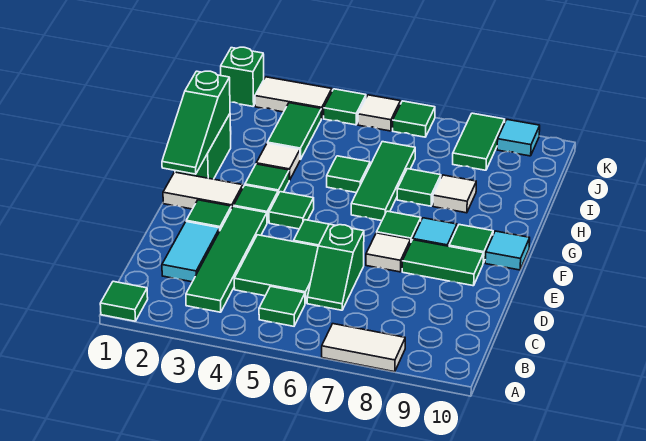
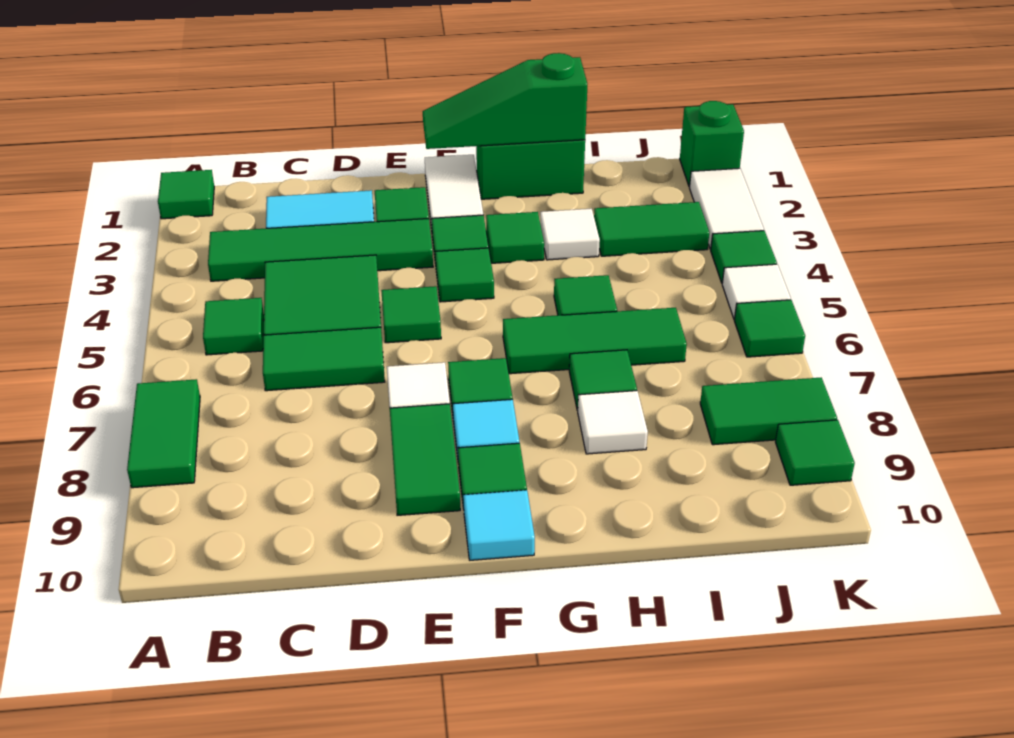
white 1x2 tile [322,324,405,372] -> green 1x2 tile [127,379,200,488]
green 1x2 slope [307,224,364,310] -> green 1x2 tile [263,327,385,391]
cyan 1x1 tile [497,120,540,156] -> green 1x1 tile [776,420,855,485]

